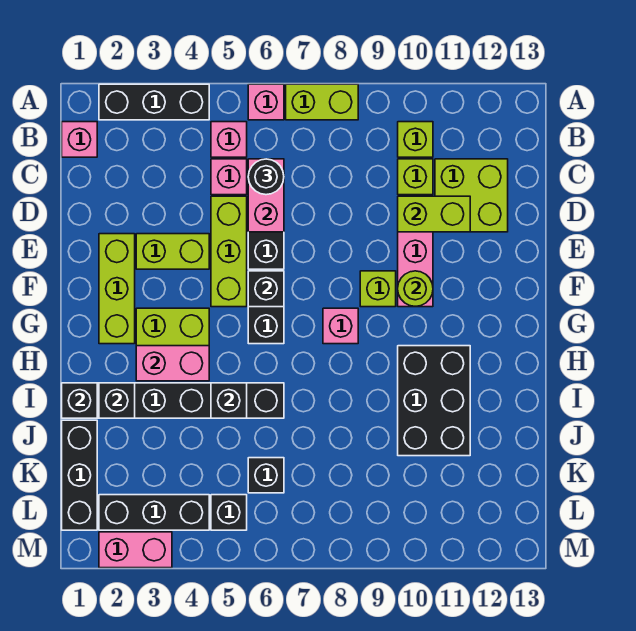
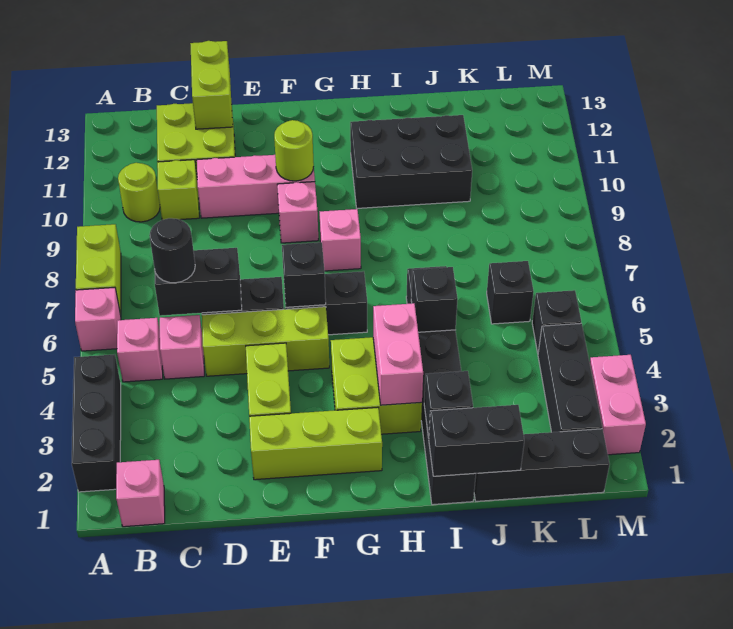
lime 1x1 brick [398,122,433,157] -> lime 1x1 round brick [118,163,160,222]
pink 1x2 brick [248,159,284,232] -> black 1x2 brick [155,248,242,316]
lime 1x2 brick [398,196,470,232] -> lime 1x2 brick moved to [190,41,233,129]
lime 1x1 brick [360,271,396,307] -> pink 1x1 brick [277,182,318,243]
black 1x1 brick [62,383,97,418] -> black 1x2 brick [429,405,524,476]

